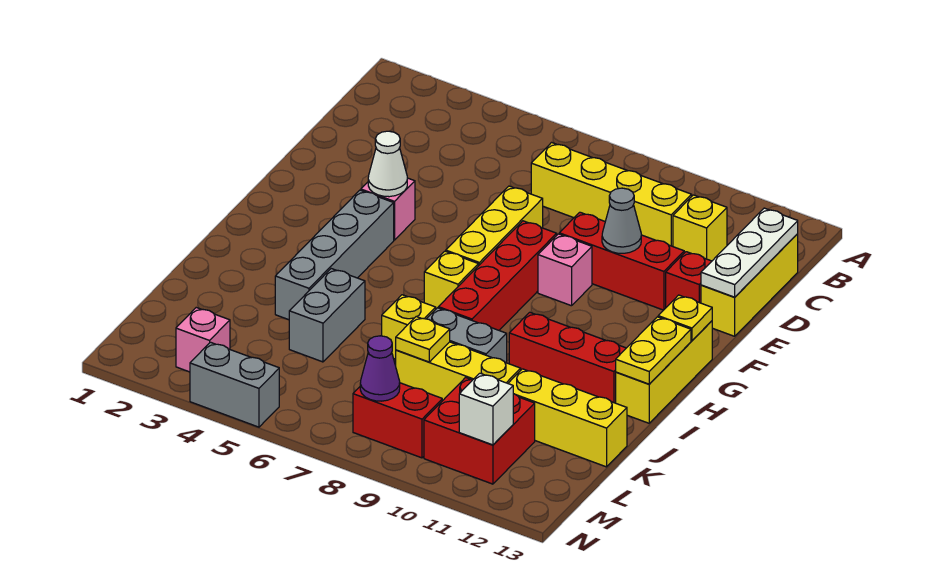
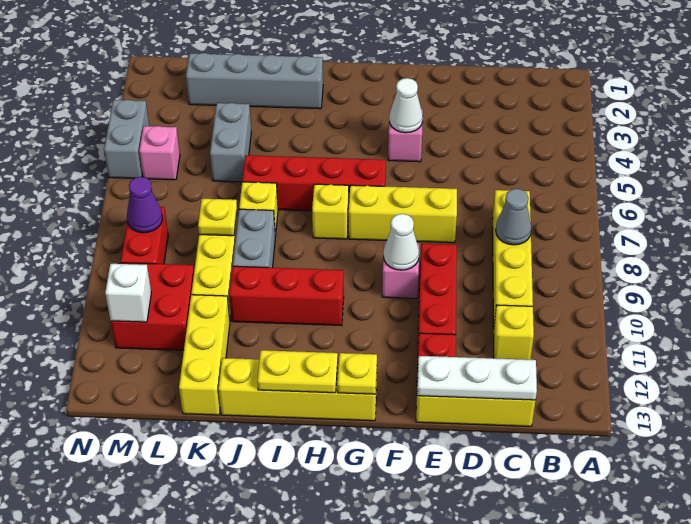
grey 1x1 cone [602,188,641,253] -> grey 1x1 cone moved to [496,189,531,245]
red 1x4 brick [438,221,557,330] -> red 1x4 brick moved to [242,155,386,211]
none -> white 1x1 cone [383,214,419,270]
grey 1x4 brick [275,190,394,320] -> grey 1x4 brick moved to [186,53,323,109]
yellow 1x3 brick [616,321,713,423] -> yellow 1x4 brick [219,358,377,421]
red 1x3 brick [509,312,626,403] -> red 1x3 brick turned to [229,266,344,326]
grey 1x2 brick [289,269,365,362] -> grey 1x2 brick turned to [210,103,251,182]
pink 1x1 brick [176,308,230,372] -> pink 1x1 brick moved to [139,126,180,180]

